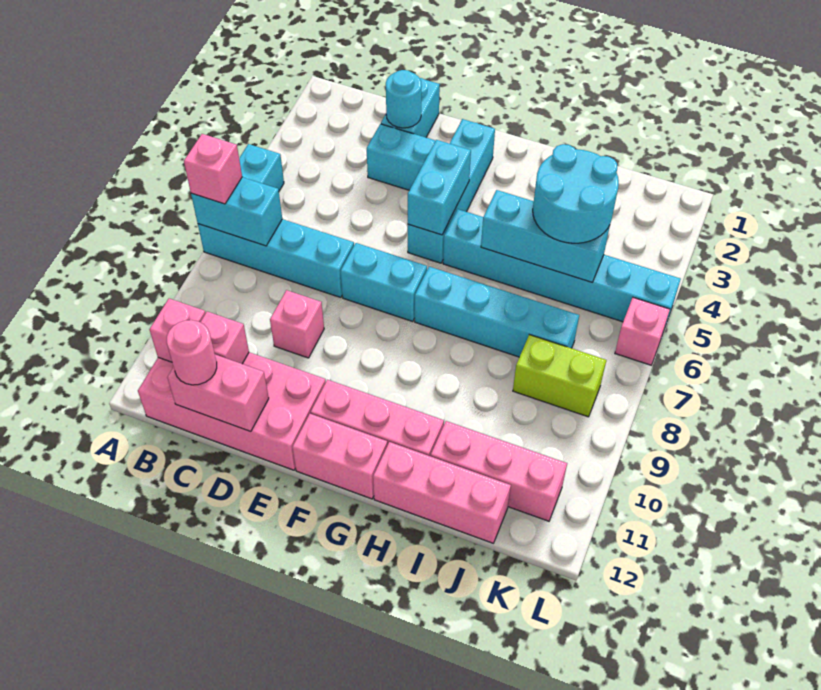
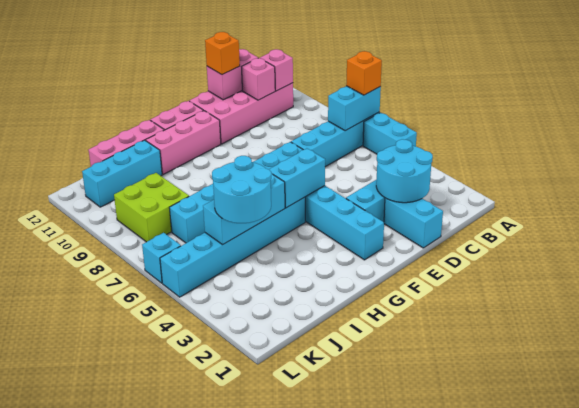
pink 1x1 brick [184,134,242,204] -> orange 1x1 brick [346,51,382,95]
pink 1x1 round brick [167,320,217,385] -> none
cyan 1x1 round brick [386,70,422,128] -> cyan 2x2 round brick [376,139,433,203]
pink 1x1 brick [270,290,324,358] -> none
none -> orange 1x1 brick [205,32,240,75]
cyan 1x2 brick [408,140,471,235] -> cyan 1x2 brick turned to [269,148,325,208]
pink 1x3 brick [431,421,567,521] -> cyan 1x3 brick [82,140,162,207]
lime 1x2 brick [513,335,606,417] -> lime 2x2 brick [114,173,189,242]
pink 1x1 brick [615,298,670,365] -> cyan 1x1 brick [142,233,181,283]

